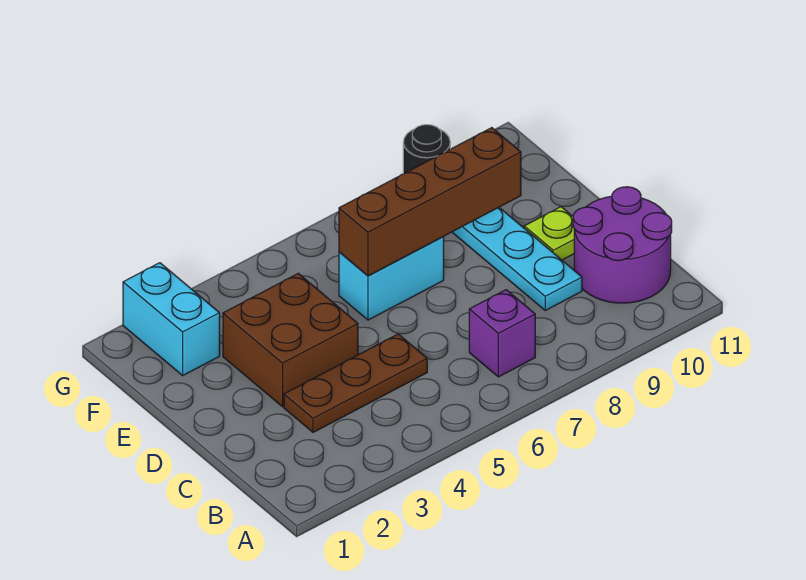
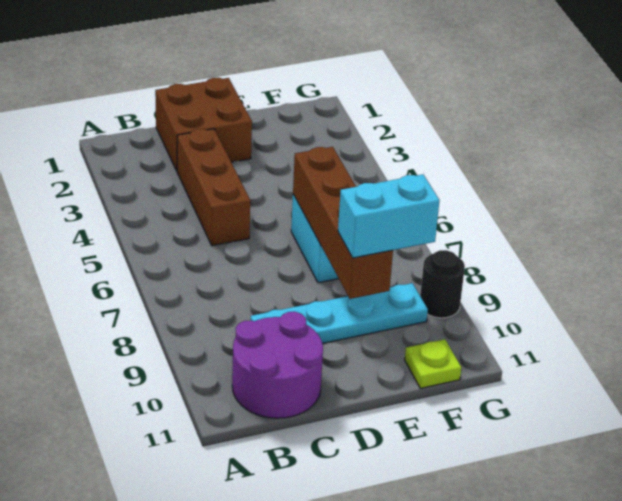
purple 1x1 brick [469,290,535,377] -> none
brown 1x3 plate [284,334,427,432] -> brown 1x3 brick [177,129,250,246]
brown 2x2 brick [223,273,358,407] -> brown 2x2 brick moved to [155,78,252,171]
lime 1x1 plate [524,207,574,260] -> lime 1x1 plate moved to [405,339,461,388]
cyan 1x2 brick [123,263,220,375] -> cyan 1x2 brick moved to [338,174,440,258]

